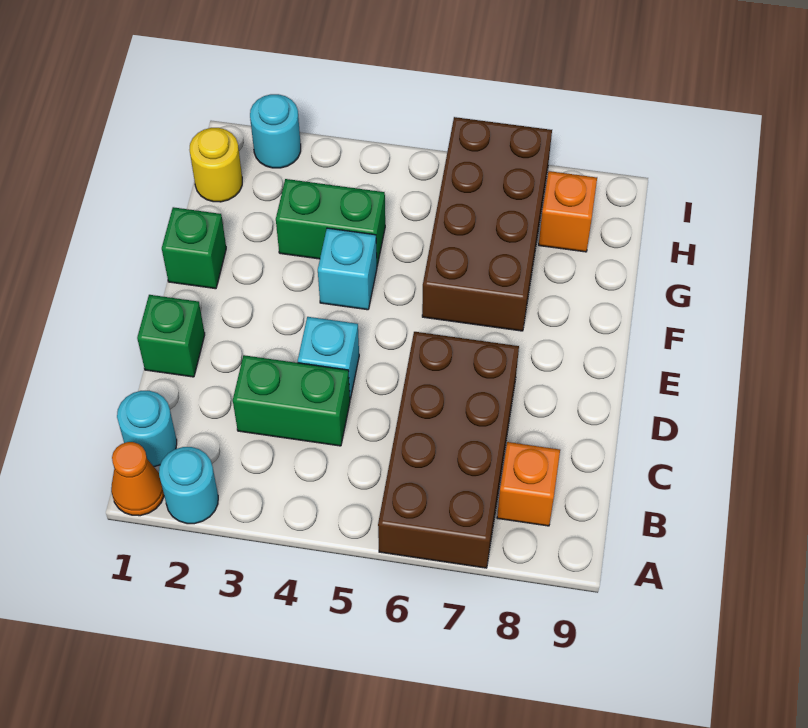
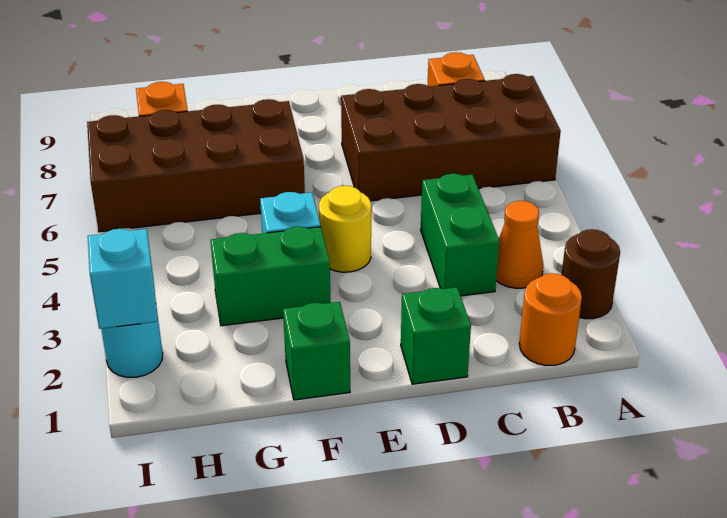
orange 1x1 cone [111,442,164,516] -> orange 1x1 cone moved to [496,201,543,288]
cyan 1x1 round brick [159,447,218,524] -> brown 1x1 round brick [562,229,620,319]
cyan 1x1 round brick [117,391,177,467] -> orange 1x1 round brick [519,273,582,366]
cyan 1x1 brick [298,317,359,399] -> cyan 1x1 brick moved to [88,229,158,329]
green 1x2 brick [276,179,385,265] -> green 1x2 brick turned to [211,226,331,326]
yellow 1x1 round brick [189,128,242,202] -> yellow 1x1 round brick moved to [319,186,371,272]

